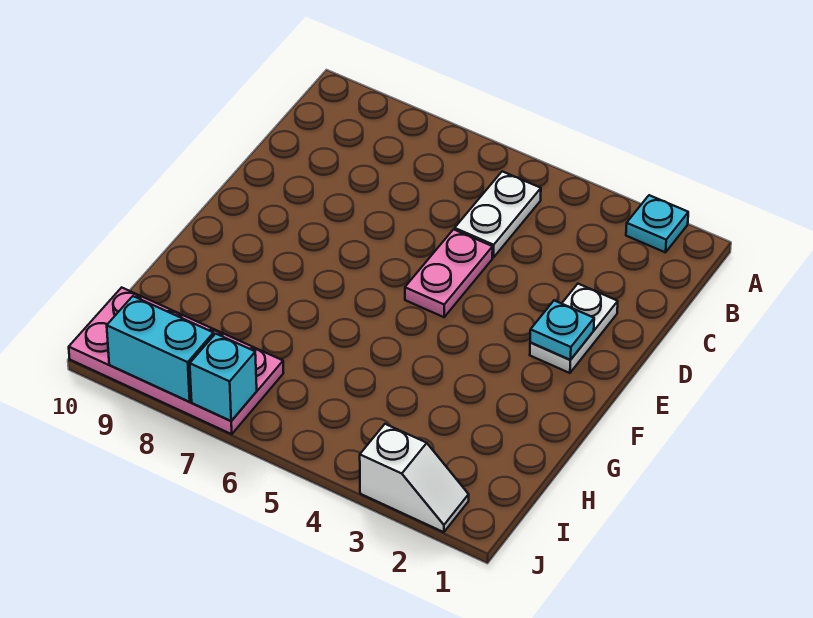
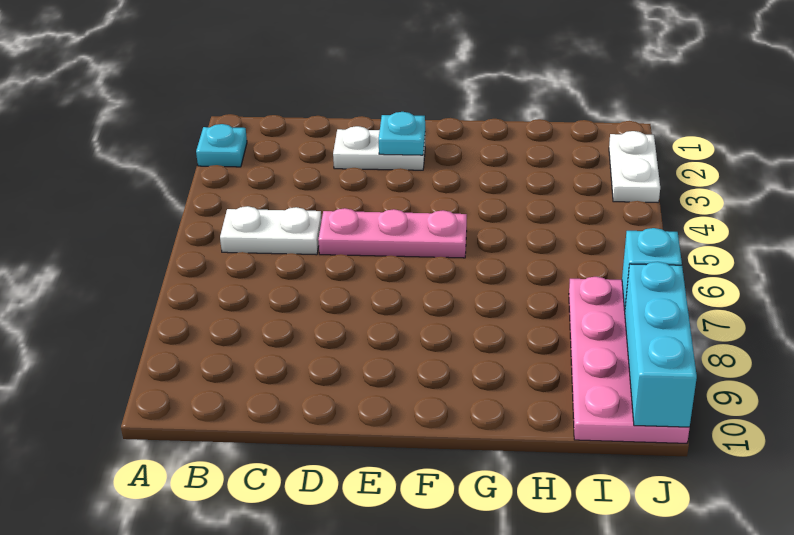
pink 1x2 plate [405,229,493,317] -> pink 1x3 plate [318,208,467,258]
white 1x2 slope [360,424,469,532] -> white 1x2 plate [609,131,660,202]
cyan 1x2 brick [107,296,214,402] -> cyan 1x3 brick [625,262,697,427]

